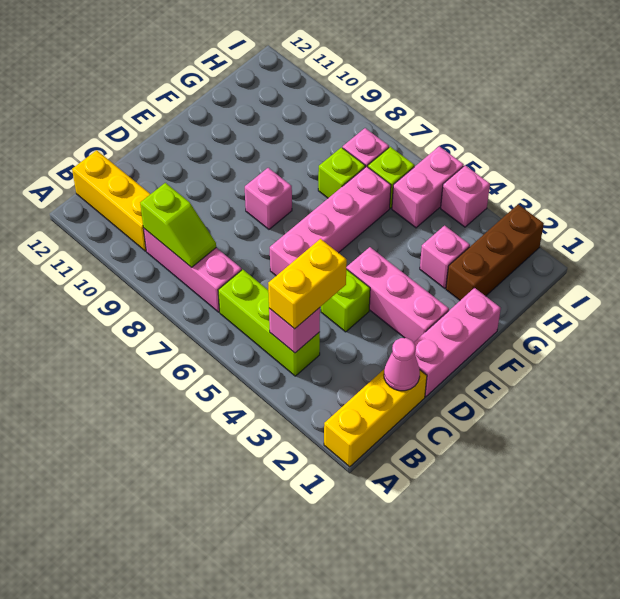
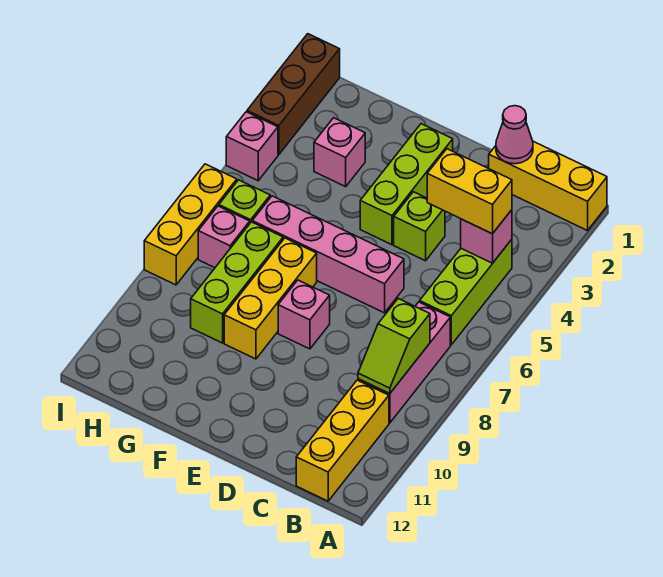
lime 1x2 slope [140,183,216,268] -> lime 1x2 slope turned to [358,299,430,394]
pink 1x3 brick [414,288,501,397] -> none
pink 1x3 brick [346,247,449,343] -> lime 1x3 brick [360,124,453,245]
none -> yellow 1x3 brick [224,238,317,359]
brown 1x3 brick [446,204,544,300] -> brown 1x3 brick turned to [247,34,340,155]
lime 1x1 brick [318,147,365,198] -> lime 1x3 brick [191,222,283,343]
pink 1x2 brick [392,146,464,228] -> none
none -> yellow 1x3 brick [144,164,237,285]

